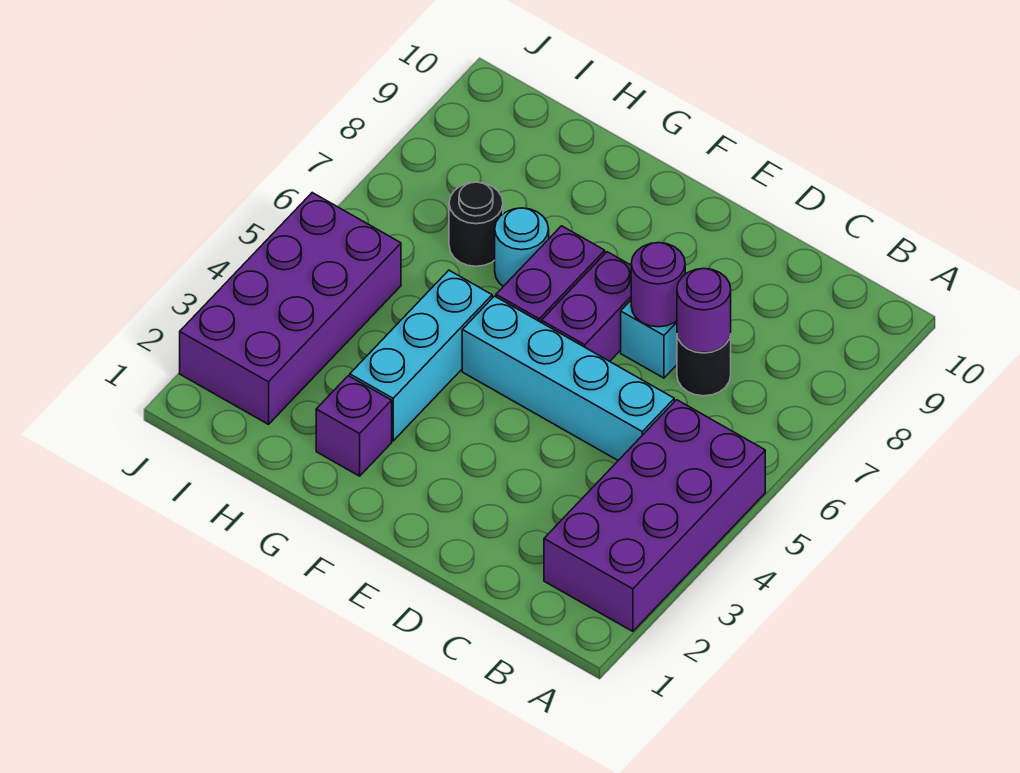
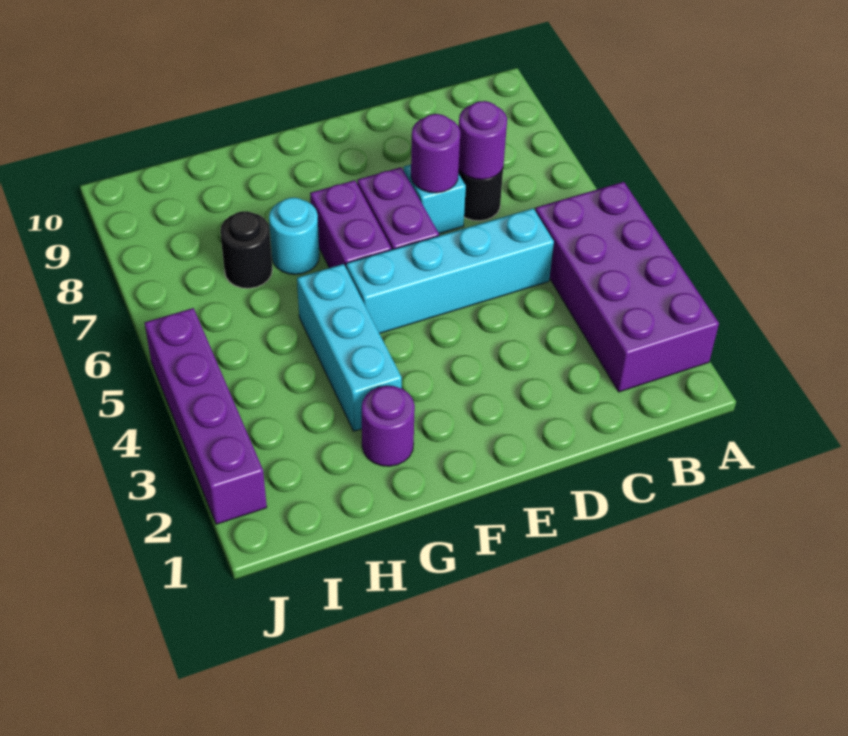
purple 1x1 brick [316,376,392,476] -> purple 1x1 round brick [362,386,415,466]
purple 2x4 brick [180,193,401,424] -> purple 1x4 brick [145,308,267,524]

